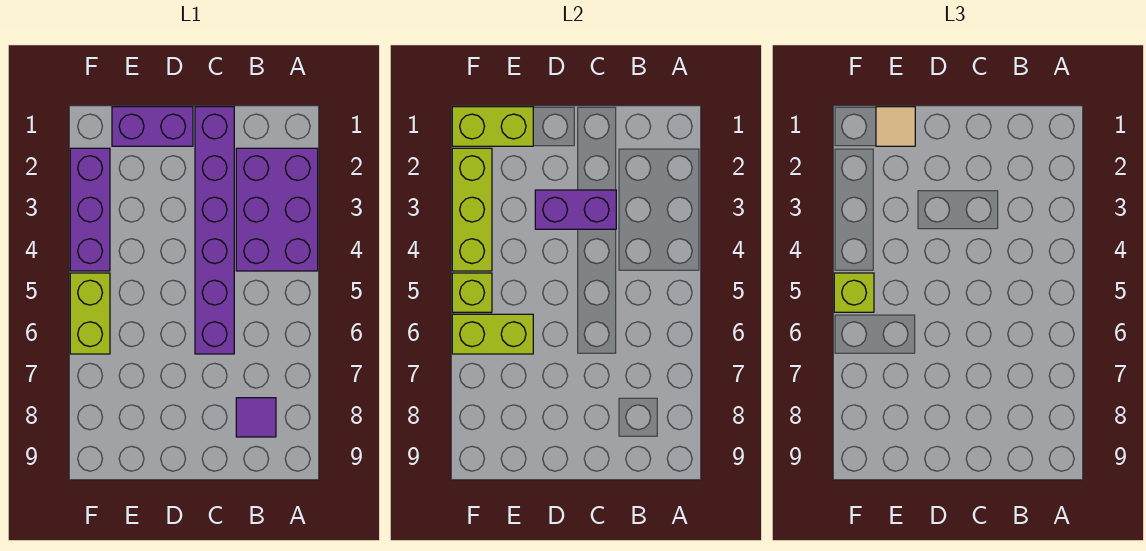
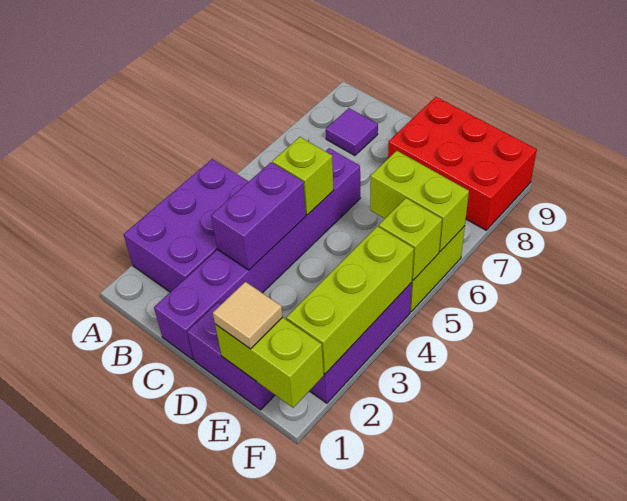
purple 1x2 brick [535,190,616,229] -> purple 1x2 brick turned to [211,163,306,270]
none -> red 2x3 brick [388,97,537,230]
lime 1x1 brick [834,273,874,312] -> lime 1x1 brick moved to [272,137,333,215]

